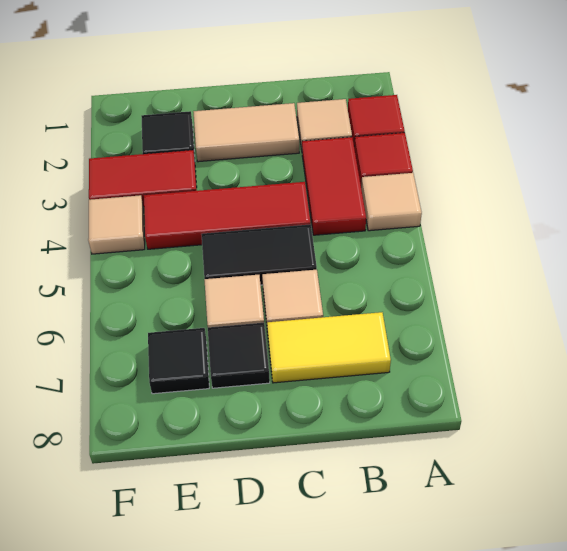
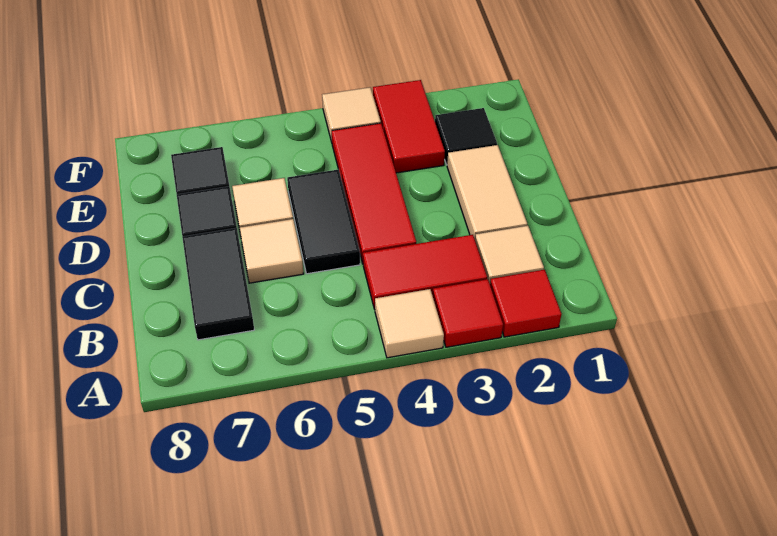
yellow 1x2 tile [267,312,391,383] -> black 1x2 tile [182,228,254,340]

